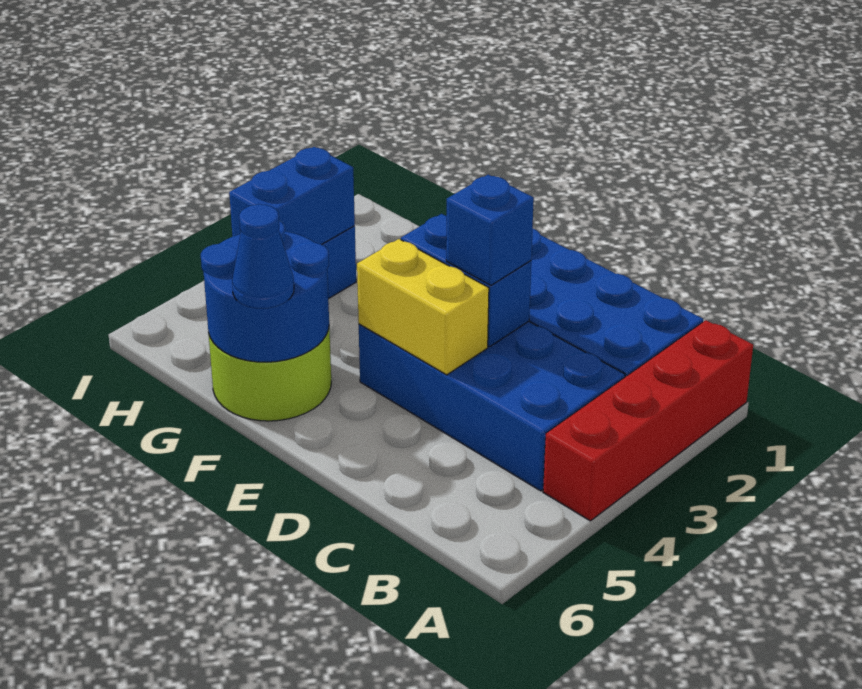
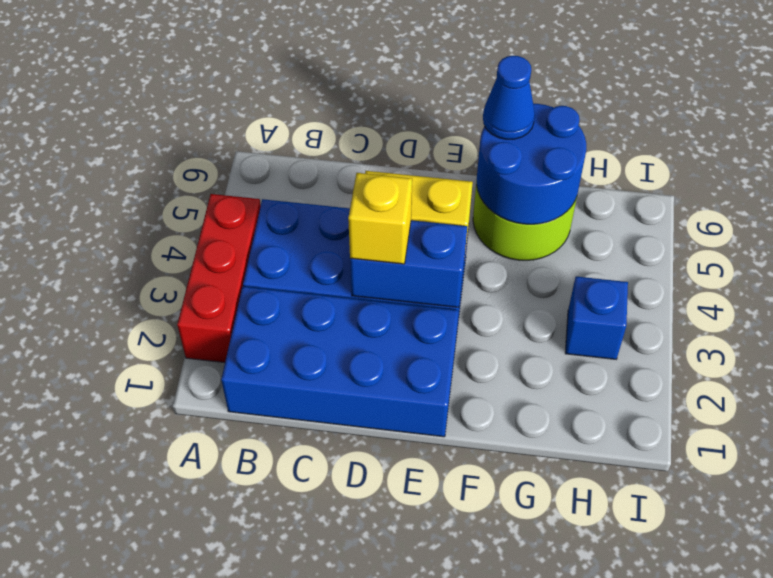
red 1x4 brick [543,320,753,521] -> red 1x3 brick [177,194,261,363]
blue 1x1 brick [446,175,534,285] -> yellow 1x1 brick [348,173,412,264]
blue 1x2 brick [229,147,355,245] -> none

